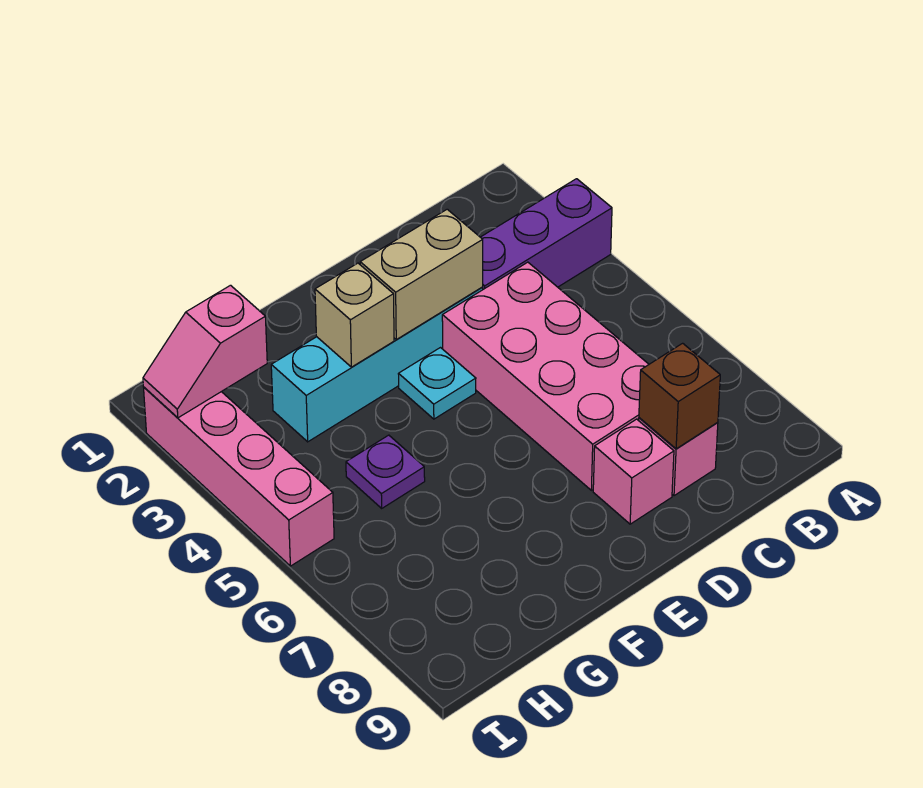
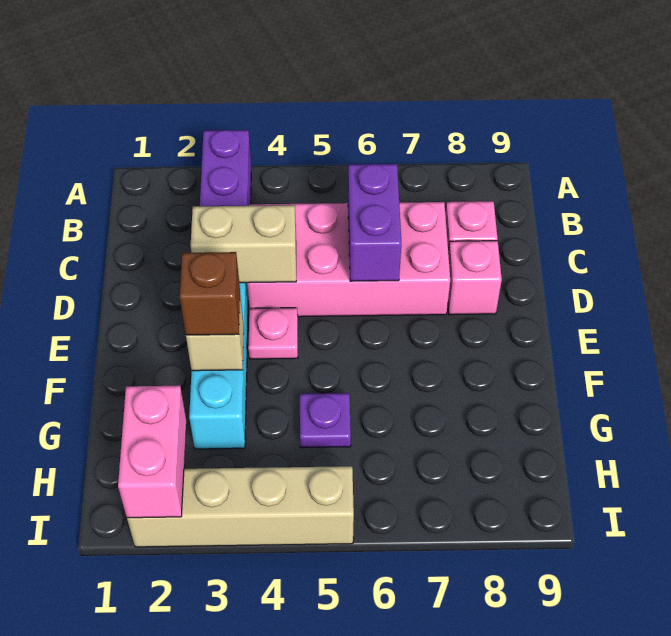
none -> purple 1x2 brick [348,164,401,281]
brown 1x1 brick [639,343,720,449] -> brown 1x1 brick moved to [180,252,240,335]
tan 1x2 brick [360,209,483,339] -> tan 1x2 brick turned to [191,205,296,283]
cyan 1x1 plate [399,348,476,419] -> pink 1x1 plate [248,308,298,359]
pink 1x2 slope [143,285,267,418] -> pink 1x2 brick [118,386,186,518]
pink 1x4 brick [144,387,334,566] -> tan 1x4 brick [127,466,354,547]

